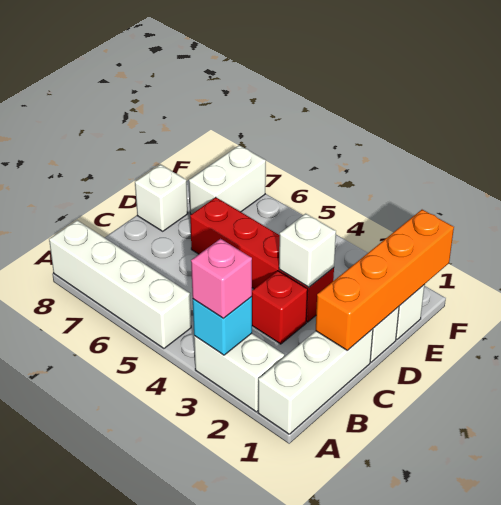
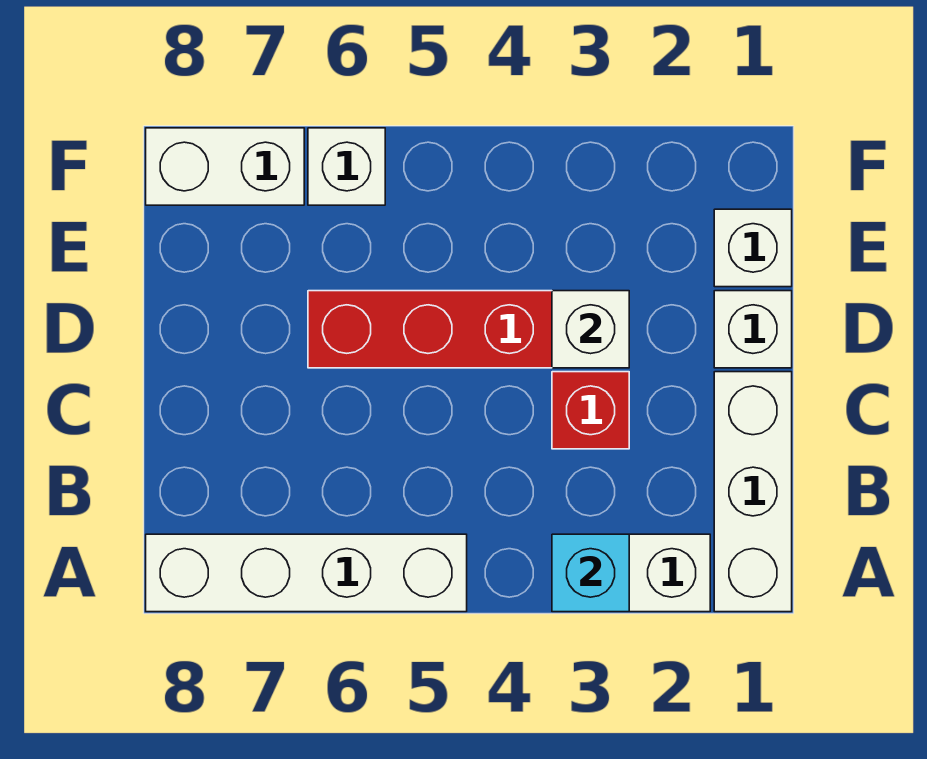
pink 1x1 brick [191,239,252,319] -> none
orange 1x4 brick [316,210,454,350] -> none
white 1x1 brick [135,165,188,231] -> white 1x1 brick moved to [308,128,385,205]
white 1x2 brick [189,145,266,214] -> white 1x2 brick turned to [146,128,304,205]

